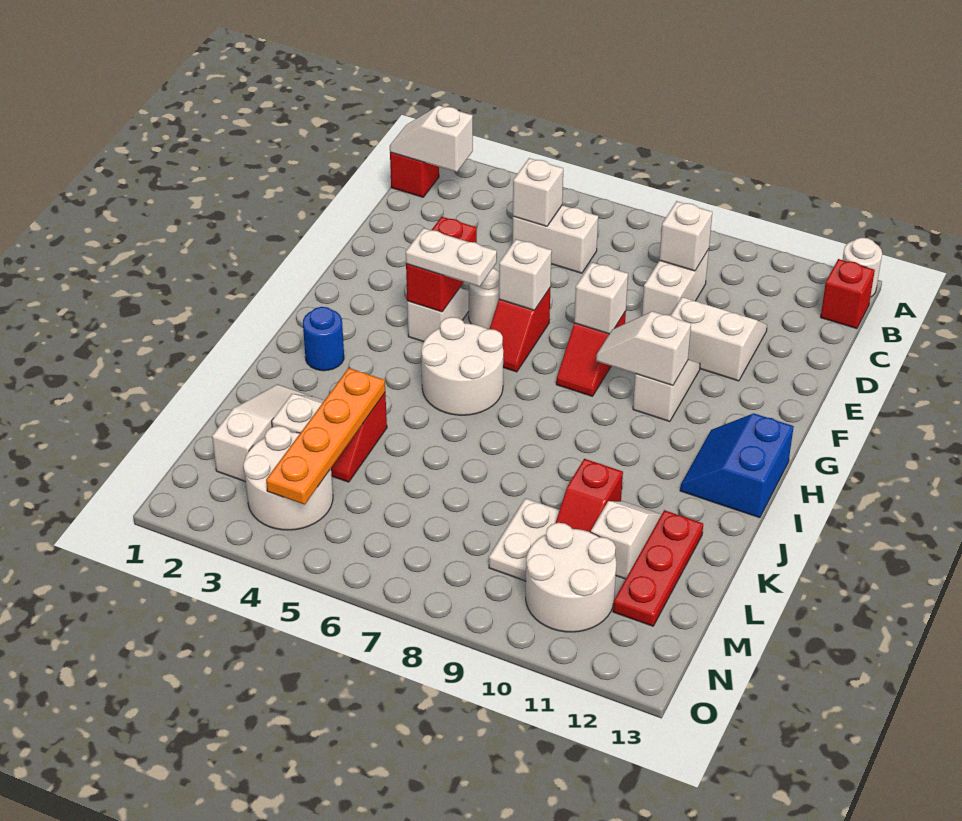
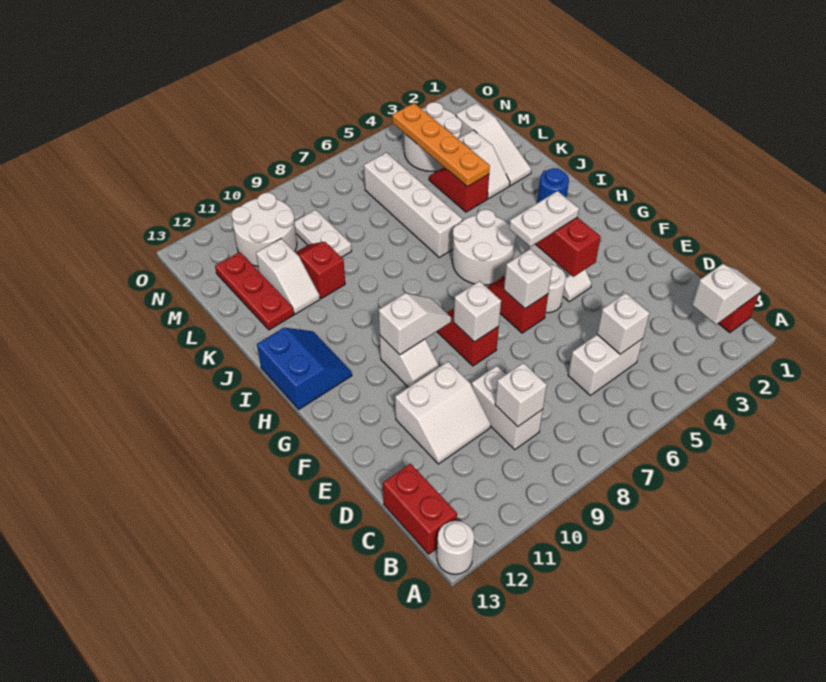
red 1x1 brick [821,259,875,329] -> red 1x2 brick [383,464,457,554]
none -> white 1x4 brick [364,153,463,258]

